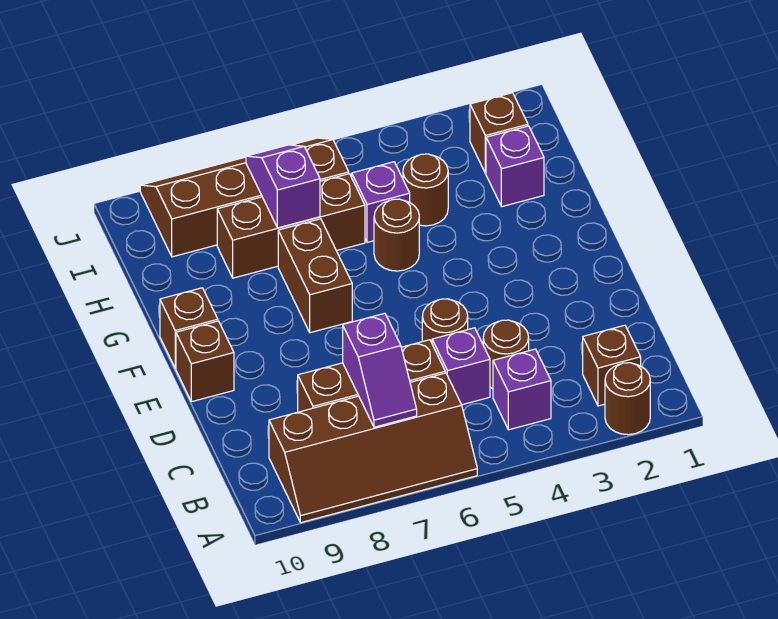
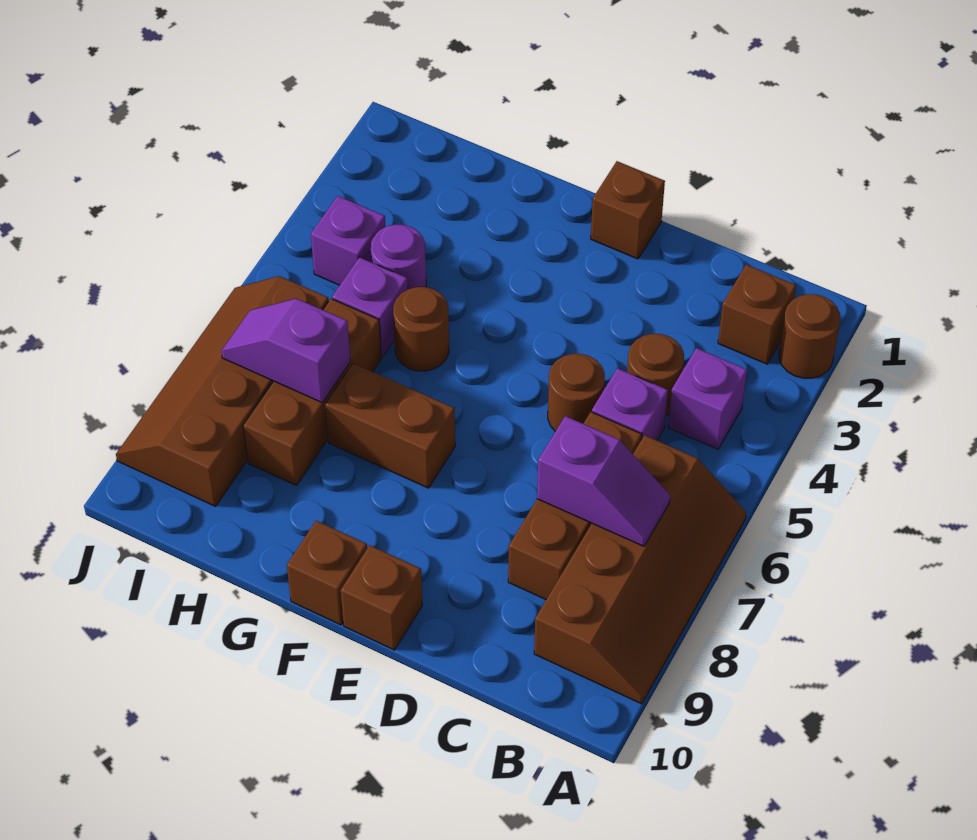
purple 1x1 brick [486,126,544,207] -> purple 1x1 brick moved to [311,196,385,285]
brown 1x1 round brick [403,154,448,226] -> purple 1x1 round brick [371,225,426,289]
brown 1x1 brick [470,93,528,173] -> brown 1x1 brick moved to [591,161,665,259]

